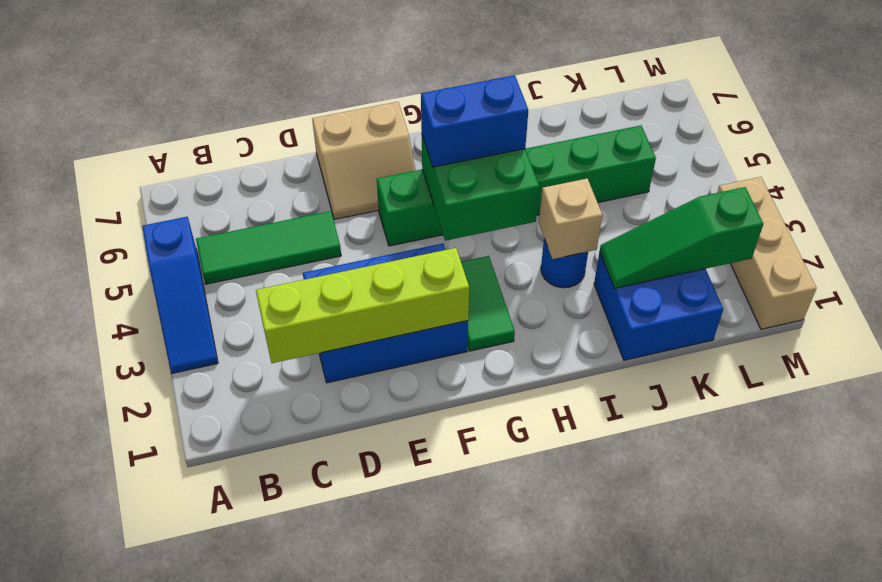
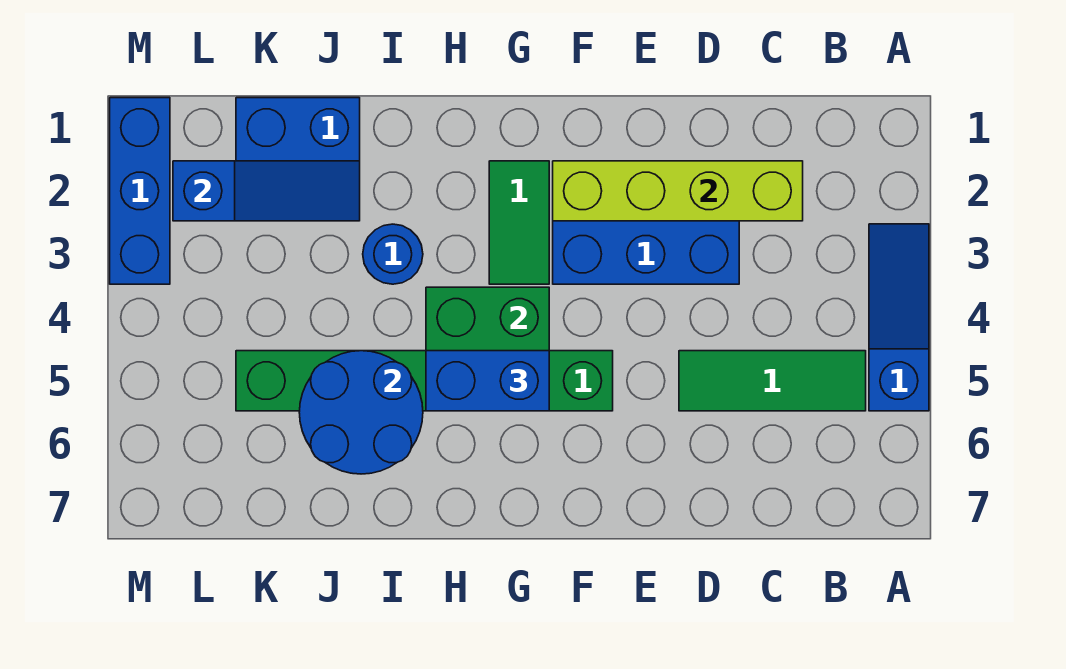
tan 2x2 slope [312,102,415,219] -> none
tan 1x1 brick [539,178,602,259] -> none
none -> blue 2x2 round brick [299,351,423,474]
green 1x3 slope [600,187,763,288] -> blue 1x3 slope [173,161,360,221]
tan 1x3 brick [717,177,816,329] -> blue 1x3 brick [110,98,170,284]

